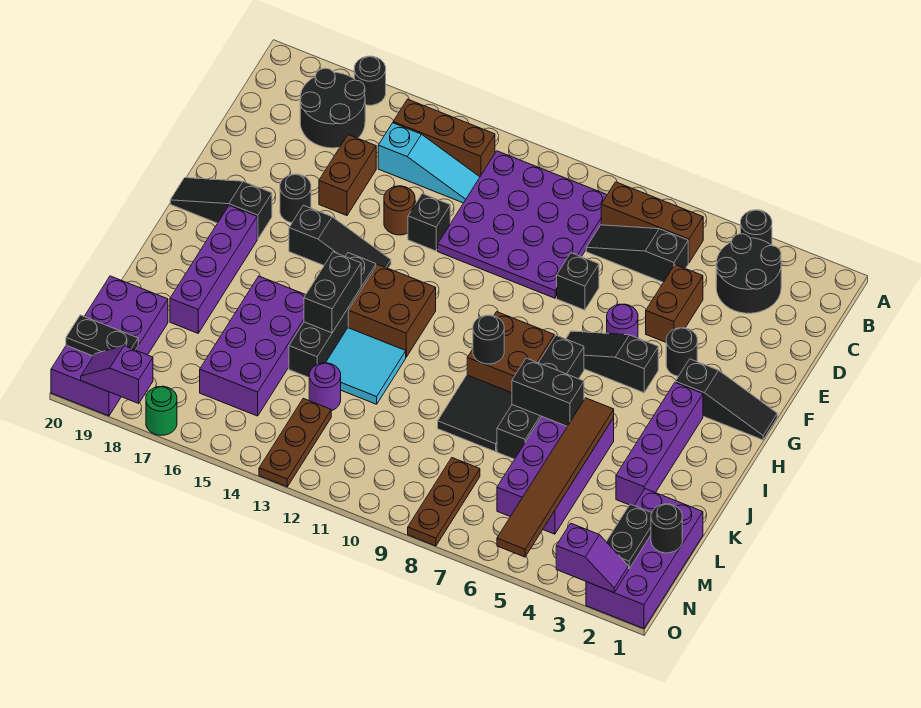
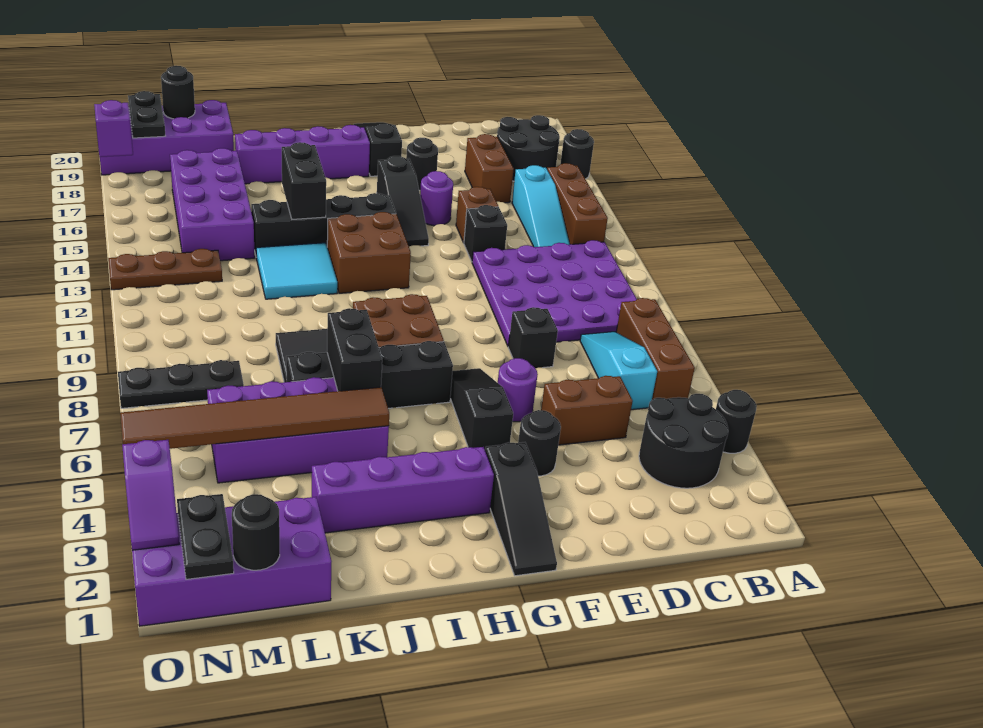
black 1x3 slope [586,225,688,282] -> cyan 1x3 slope [580,332,657,410]
brown 1x2 brick [319,135,376,216] -> brown 1x2 brick turned to [465,134,514,203]
brown 1x1 round brick [384,186,415,235] -> brown 1x1 brick [456,187,498,243]
black 1x1 round brick [473,315,504,364] -> black 1x1 round brick moved to [161,66,195,119]
black 1x2 brick [304,252,361,333] -> black 1x2 brick turned to [282,142,326,219]
purple 2x4 brick [200,276,305,416] -> purple 2x4 brick turned to [170,148,255,261]
purple 1x1 round brick [309,363,341,411] -> purple 1x1 round brick moved to [420,171,453,226]
black 1x2 plate [606,504,652,569] -> black 1x2 plate turned to [177,494,234,579]
brown 1x3 plate [408,458,480,546] -> black 1x3 plate [118,360,244,408]
green 1x1 round brick [146,386,177,435] -> none

